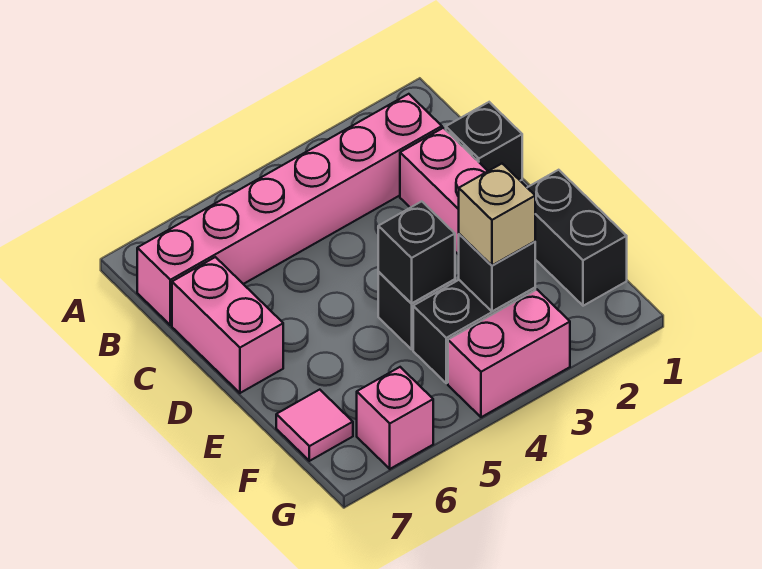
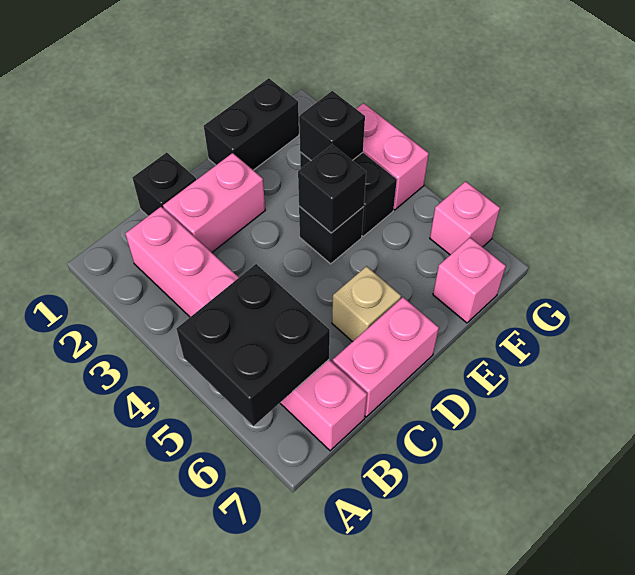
none -> black 2x2 brick [176,264,330,426]
tan 1x1 brick [459,164,535,265] -> tan 1x1 brick moved to [332,266,401,342]
pink 1x1 tile [276,390,353,461] -> pink 1x1 brick [433,238,506,323]

